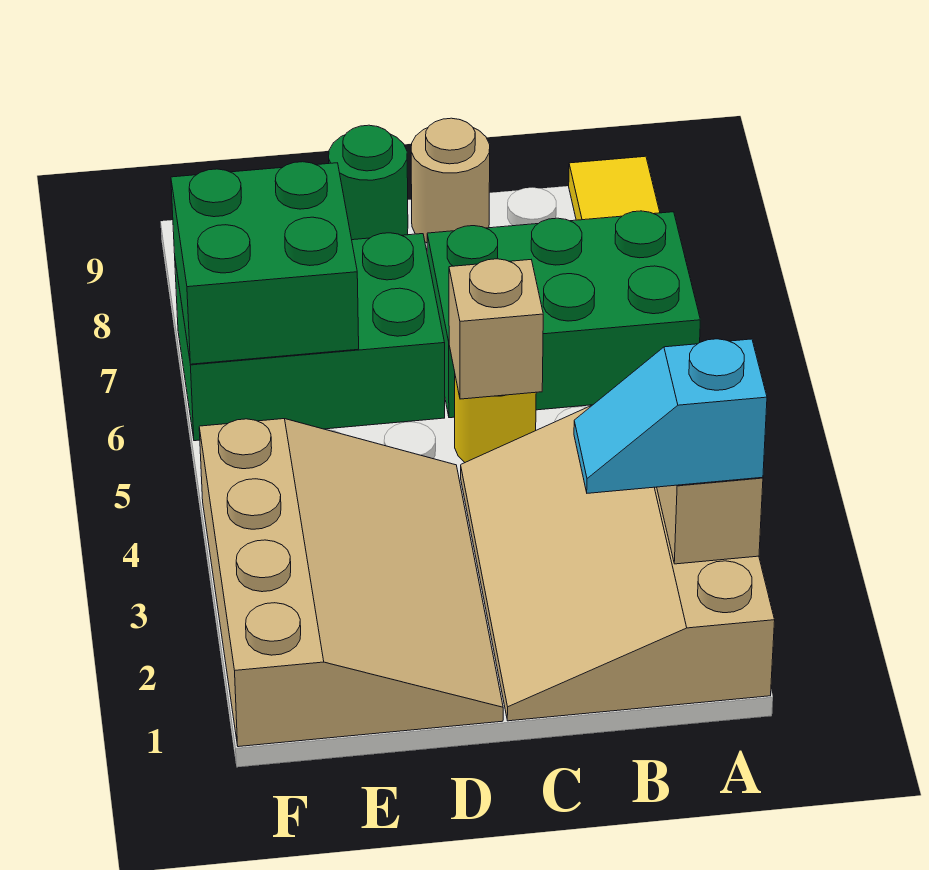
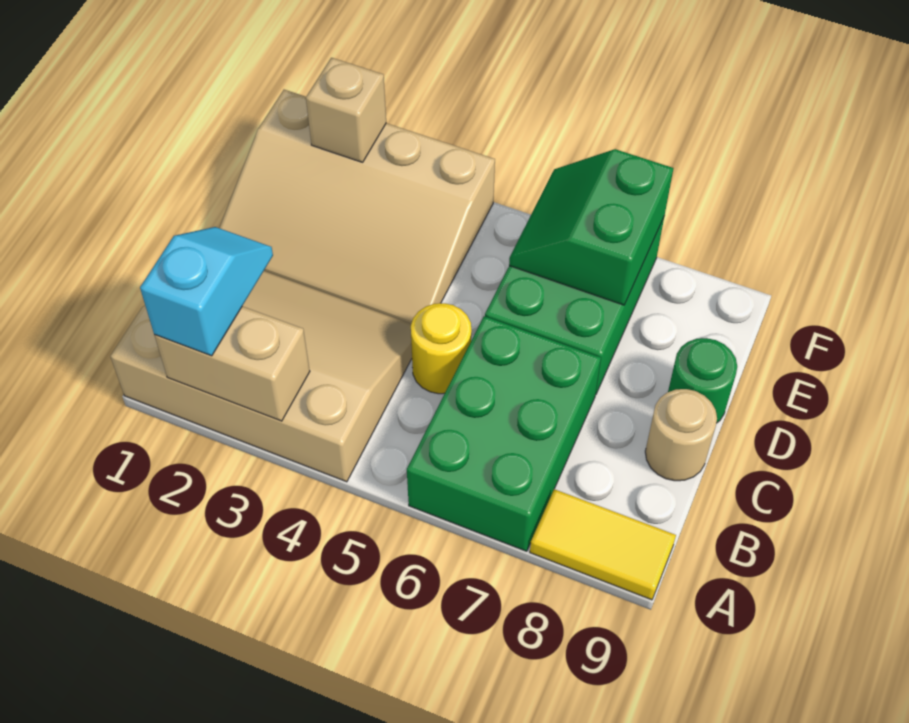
tan 1x1 brick [449,259,543,399] -> tan 1x1 brick moved to [306,58,386,162]
green 2x2 brick [171,162,359,364] -> green 2x2 slope [509,149,673,305]

